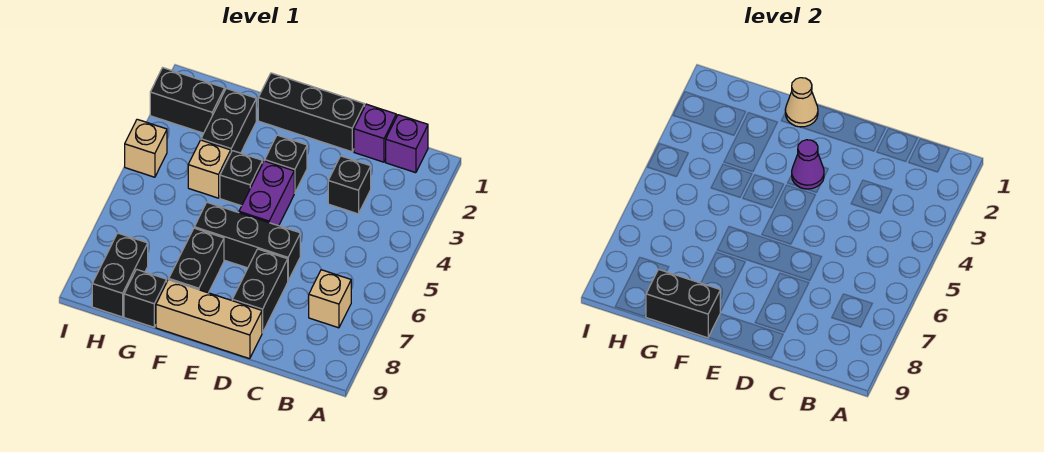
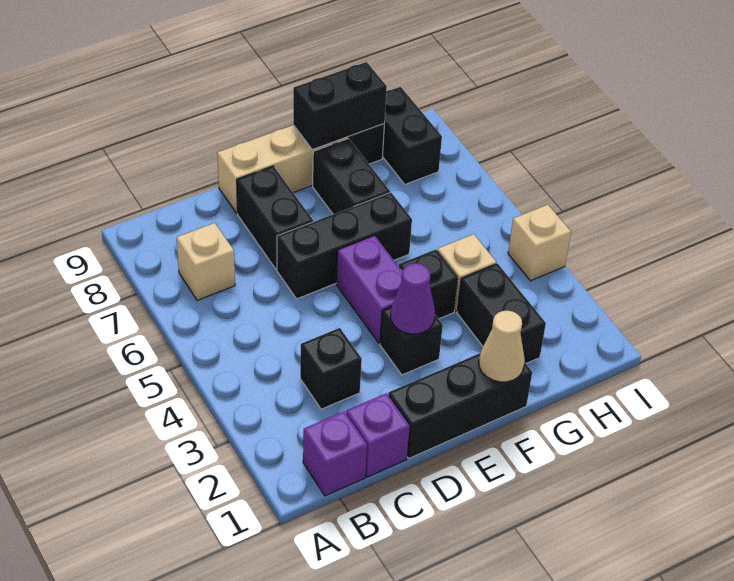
black 1x2 brick [150,68,225,133] -> none

